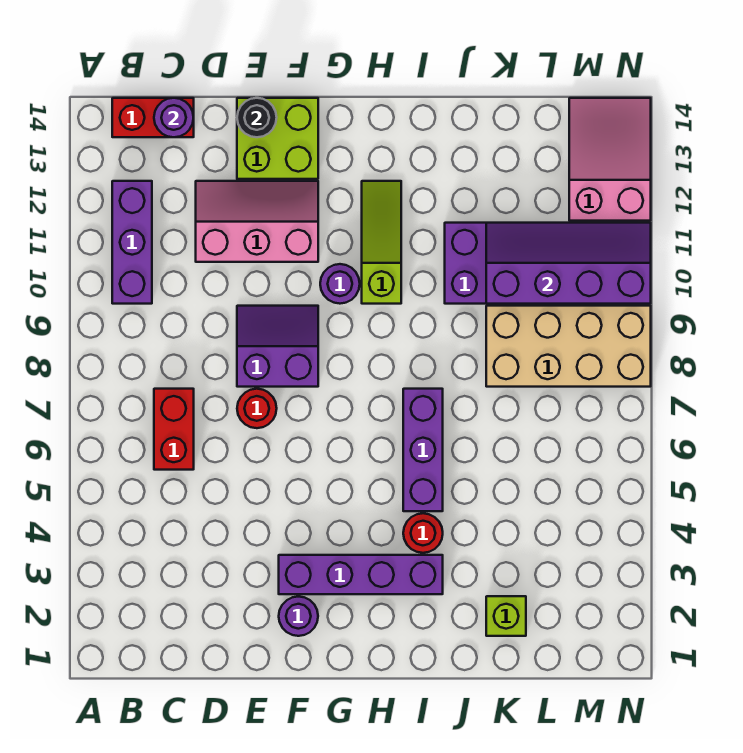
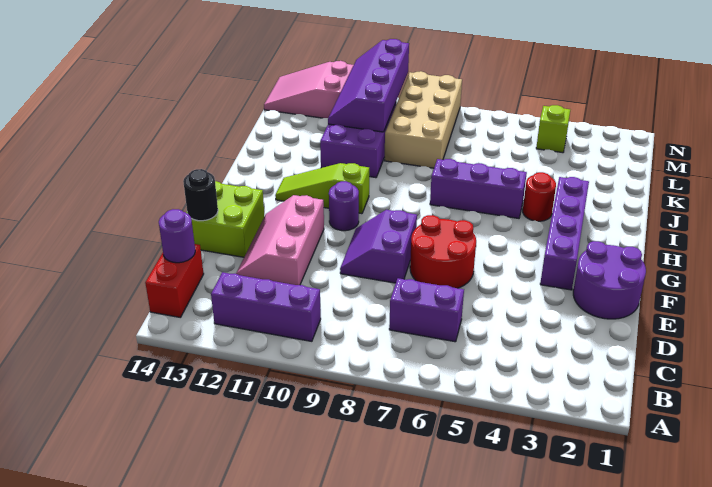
red 1x2 brick [154,389,194,470] -> purple 1x2 brick [389,278,464,342]
red 1x1 round brick [237,389,277,428] -> red 2x2 round brick [410,215,476,288]
purple 1x1 round brick [279,597,318,636] -> purple 2x2 round brick [573,241,646,319]
lime 1x1 brick [486,596,526,636] -> lime 1x1 brick moved to [536,105,570,153]

